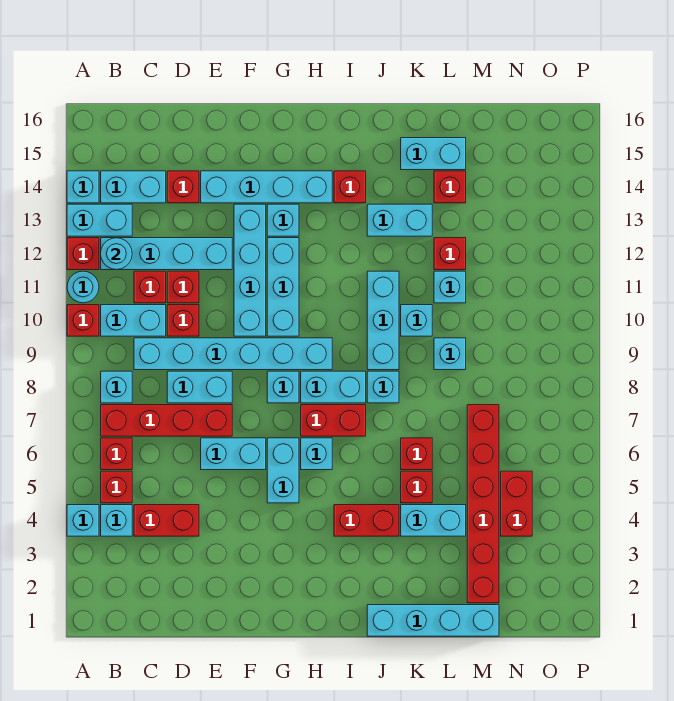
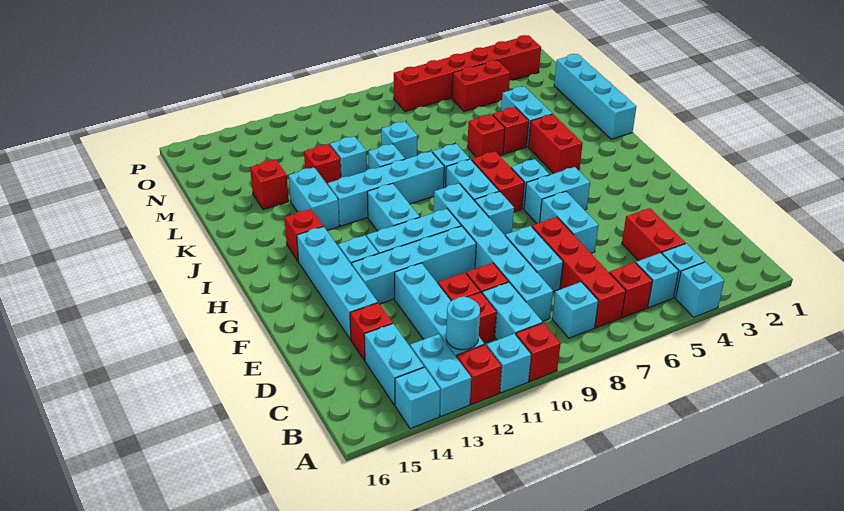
cyan 1x1 round brick [67,271,99,303] -> cyan 1x1 brick [487,334,531,393]
red 1x1 brick [101,471,132,503] -> cyan 1x1 brick [636,253,679,307]
cyan 1x3 brick [367,271,399,370] -> cyan 1x4 brick [328,152,444,226]
cyan 1x2 brick [401,138,466,170] -> cyan 1x2 brick moved to [367,183,419,231]
red 1x6 brick [467,405,499,603] -> red 1x6 brick moved to [394,35,541,111]

